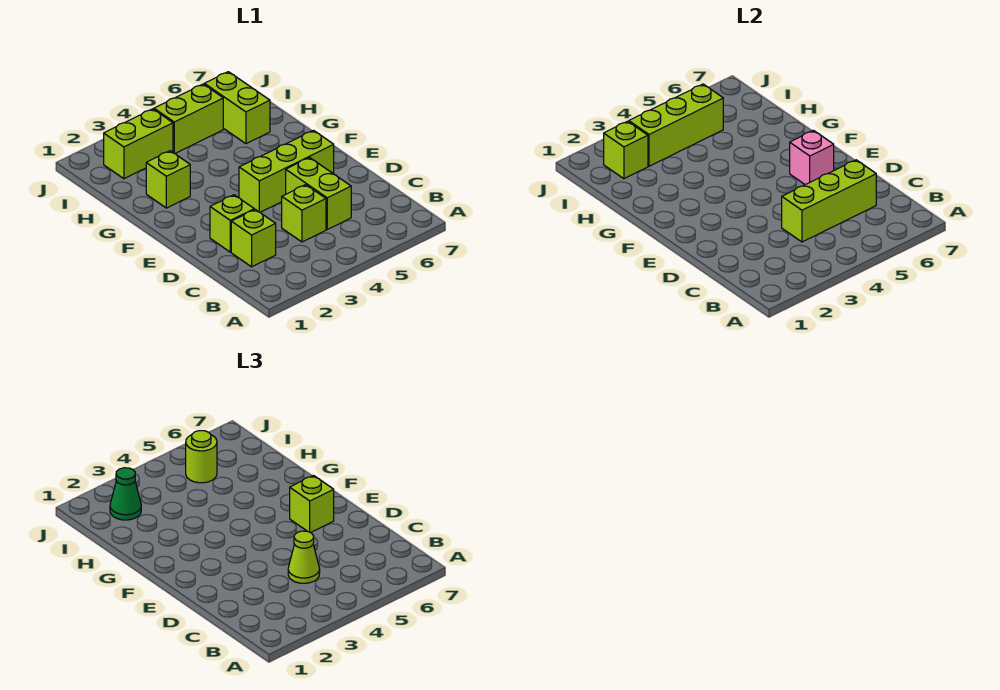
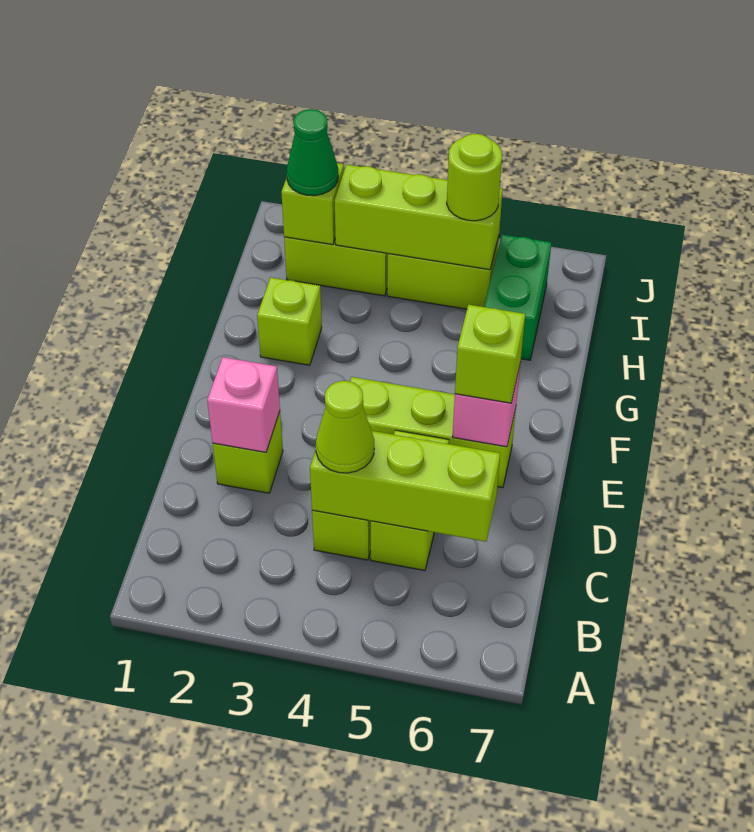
lime 1x1 brick [231,209,276,267] -> none
none -> pink 1x1 brick [207,357,280,452]
lime 1x2 brick [204,72,270,144] -> green 1x2 brick [484,235,551,360]

